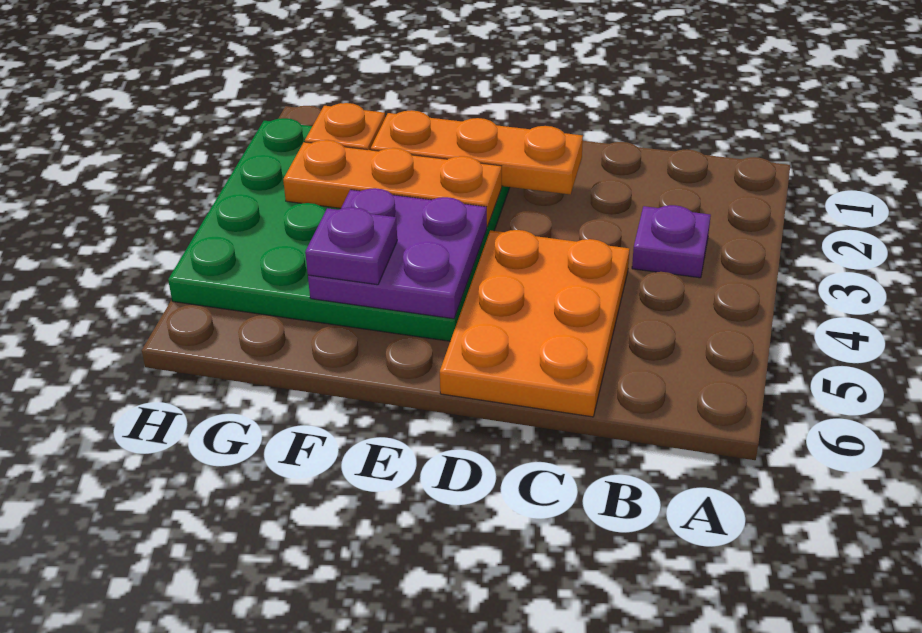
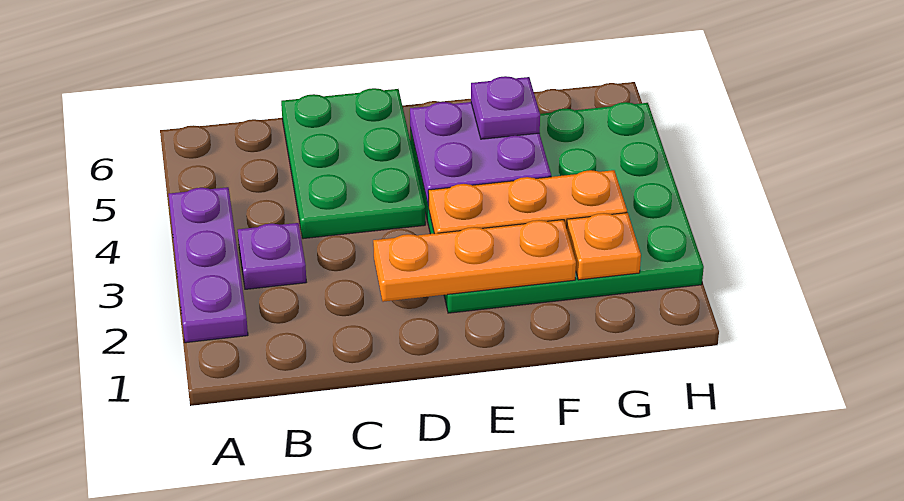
none -> purple 1x3 plate [168,187,248,343]
orange 2x3 plate [440,230,630,417] -> green 2x3 plate [281,88,425,239]

